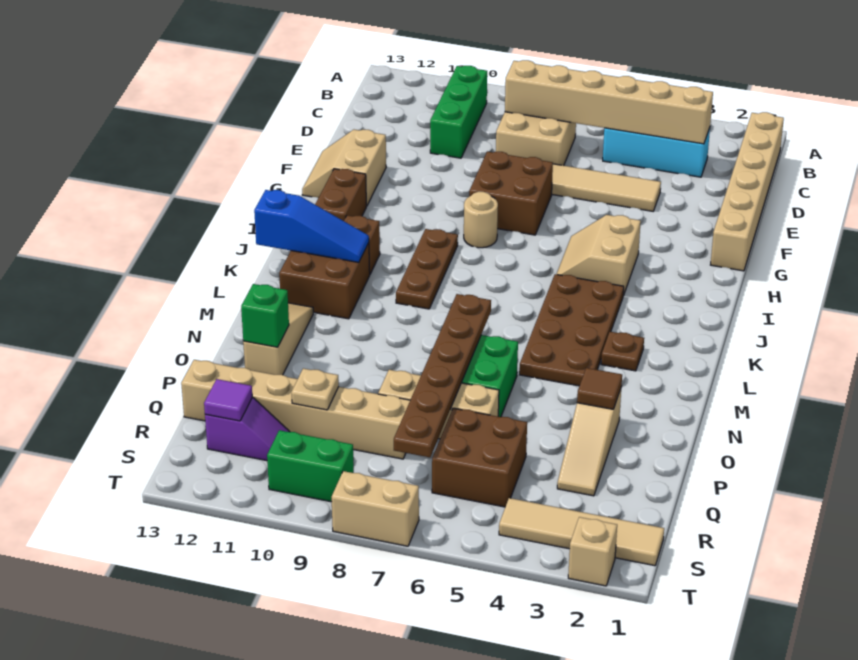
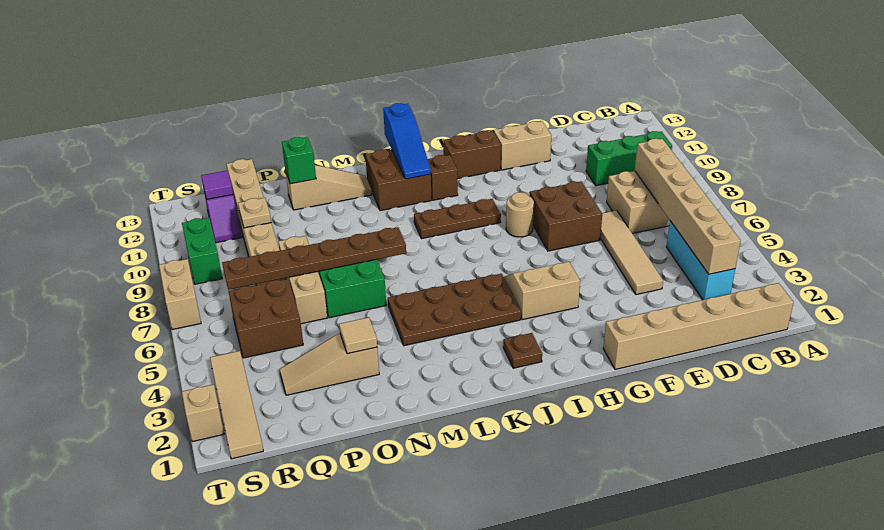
brown 1x1 plate [601,332,644,371] -> brown 1x1 plate moved to [503,333,542,368]
brown 1x1 tile [577,368,622,409] -> tan 1x1 tile [339,317,377,354]

